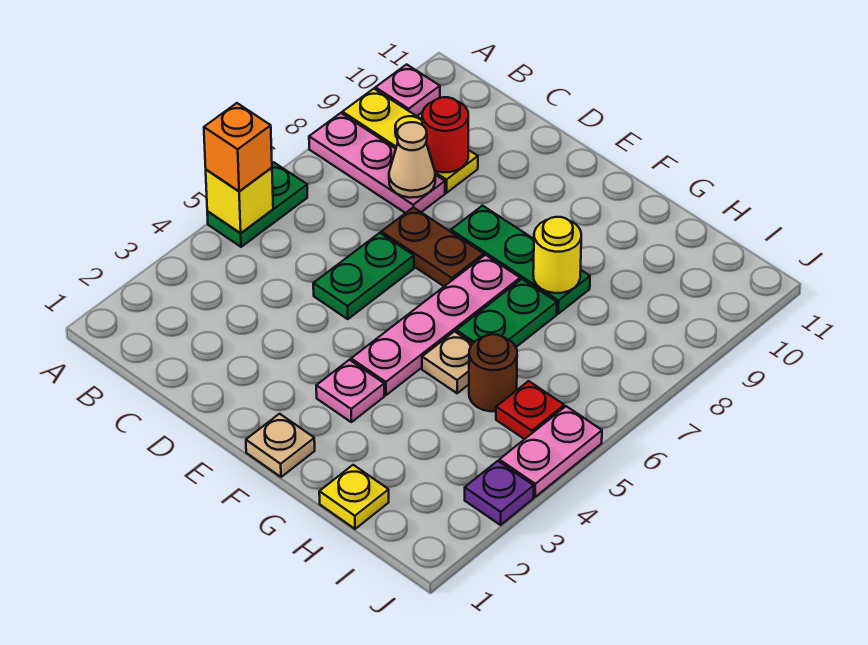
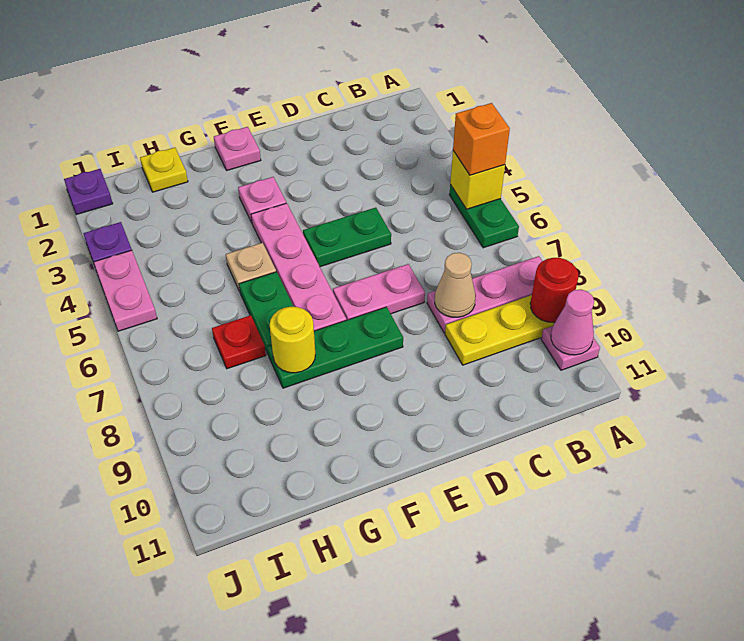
none -> pink 1x1 cone [551,289,594,355]
red 1x1 round brick [422,97,468,172] -> red 1x1 round brick moved to [530,258,578,322]
green 1x2 plate [313,233,414,319] -> green 1x2 plate turned to [303,208,391,267]
brown 1x2 plate [381,207,484,286] -> pink 1x2 plate [333,264,425,320]
tan 1x1 plate [246,414,315,477] -> pink 1x1 plate [214,127,261,170]
brown 1x1 round brick [469,334,517,411] -> none
red 1x1 plate [496,381,564,439] -> red 1x1 plate moved to [212,315,266,369]
none -> purple 1x1 plate [64,169,113,215]

